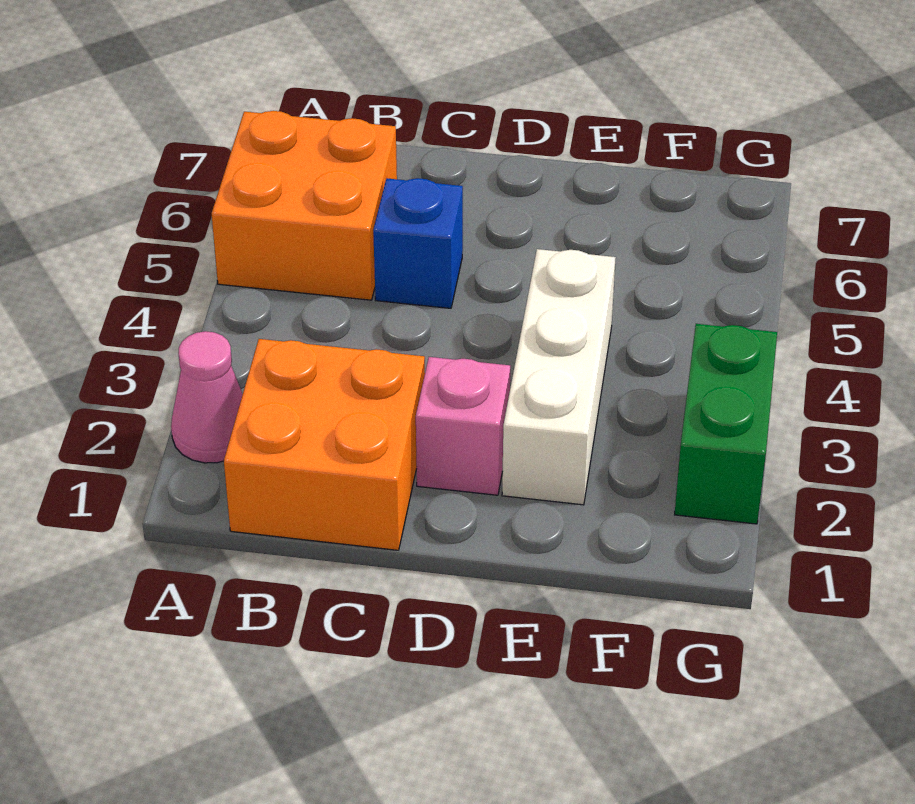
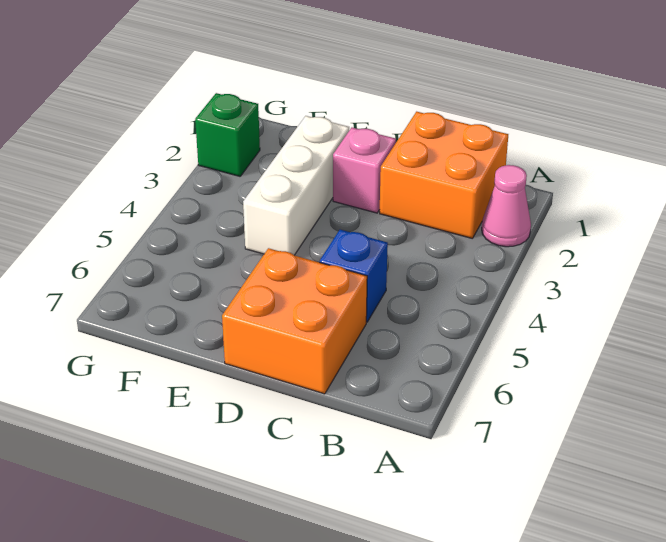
orange 2x2 brick [212,111,397,300] -> orange 2x2 brick moved to [222,248,367,394]
green 1x2 brick [675,324,777,524] -> green 1x1 brick [195,93,260,176]

